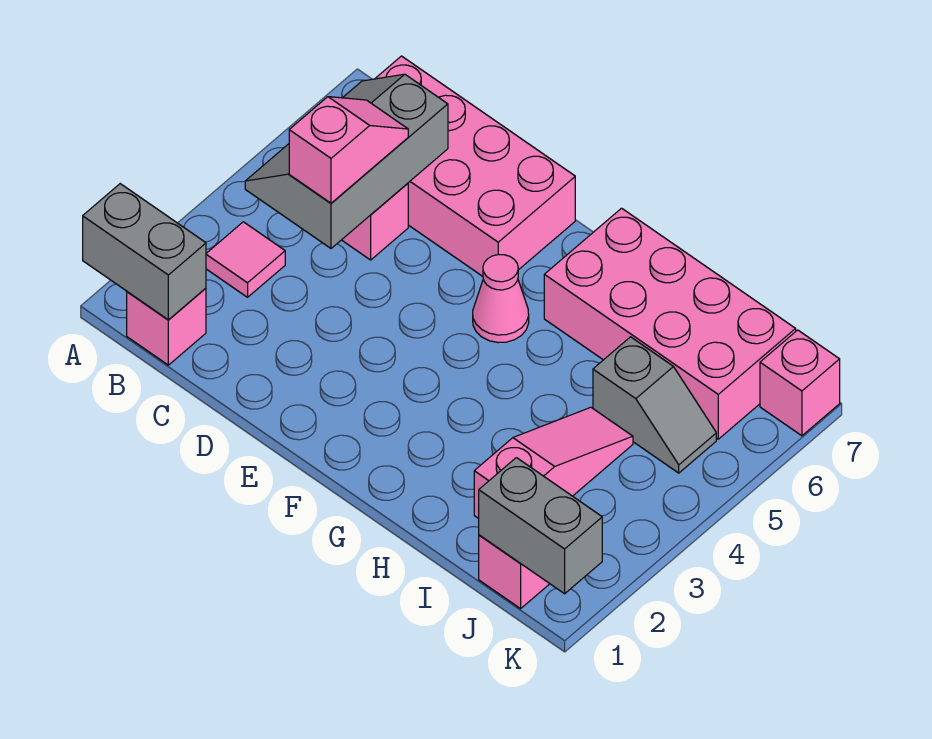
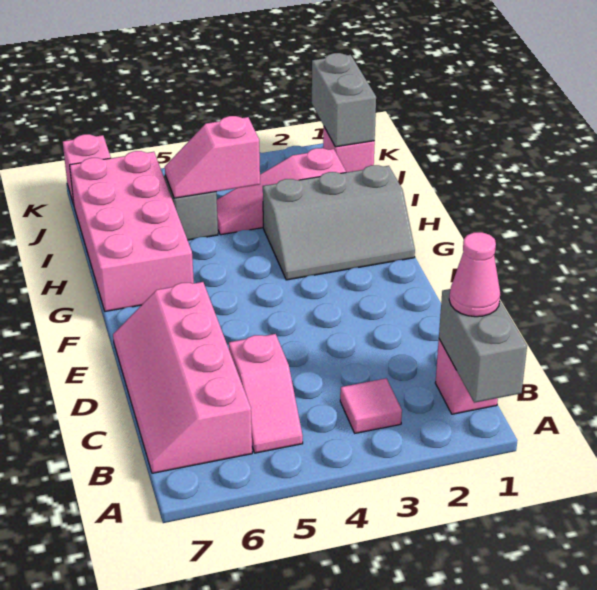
grey 2x3 slope [245,74,448,248] -> grey 2x3 slope moved to [263,165,415,280]
pink 2x4 brick [375,56,575,276] -> pink 2x4 slope [113,282,252,473]
pink 1x2 slope [289,97,408,203] -> pink 1x2 slope moved to [165,116,260,198]
pink 1x1 cone [473,255,529,343] -> pink 1x1 cone moved to [449,232,500,317]

